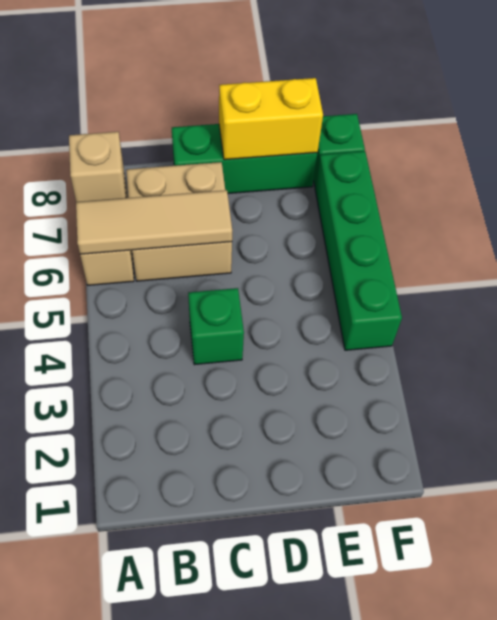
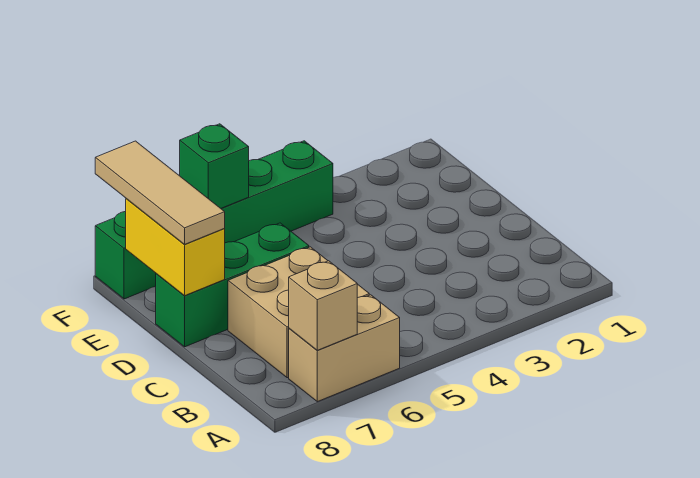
tan 1x3 tile [76,190,232,254] -> tan 1x3 tile moved to [95,141,225,244]
green 1x1 brick [188,288,244,365] -> green 1x1 brick moved to [180,124,249,208]
green 1x3 brick [172,124,317,194] -> green 1x3 brick turned to [155,223,309,347]

